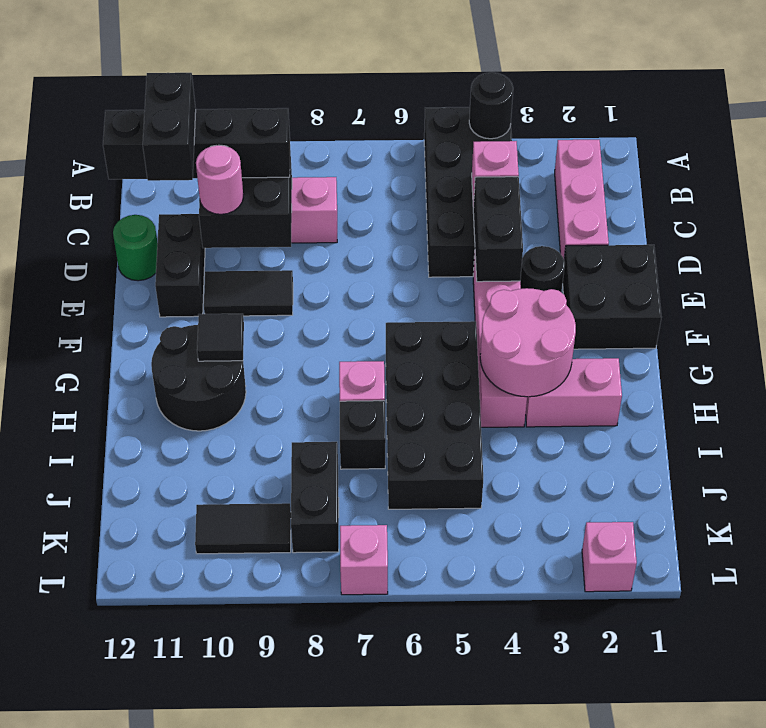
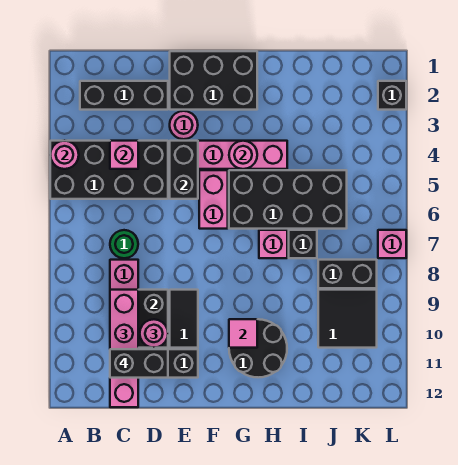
black 1x1 round brick [469,72,513,139] -> pink 1x1 round brick [50,141,79,169]
pink 1x3 brick [555,140,609,258] -> black 1x3 brick [80,81,168,110]
black 1x4 brick [103,108,290,179] -> pink 1x4 brick [110,290,138,407]
black 1x2 brick [473,177,523,282] -> black 1x2 brick turned to [170,141,198,199]
green 1x1 round brick [113,215,157,281] -> green 1x1 round brick moved to [110,230,138,258]
black 2x2 brick [563,245,661,349] -> black 2x3 brick [170,51,257,110]
black 1x1 round brick [520,246,565,292] -> pink 1x1 round brick [170,111,198,139]
pink 2x2 round brick [480,288,576,397] -> pink 1x1 round brick [229,141,257,169]
black 1x1 tile [197,314,244,361] -> pink 1x1 tile [229,319,257,348]
pink 1x2 brick [526,358,622,427] -> pink 1x2 brick moved to [199,170,228,229]
black 1x2 tile [195,503,291,554] -> black 2x2 tile [318,290,377,348]
pink 1x1 brick [582,522,637,592] -> black 1x1 brick [378,81,406,110]

